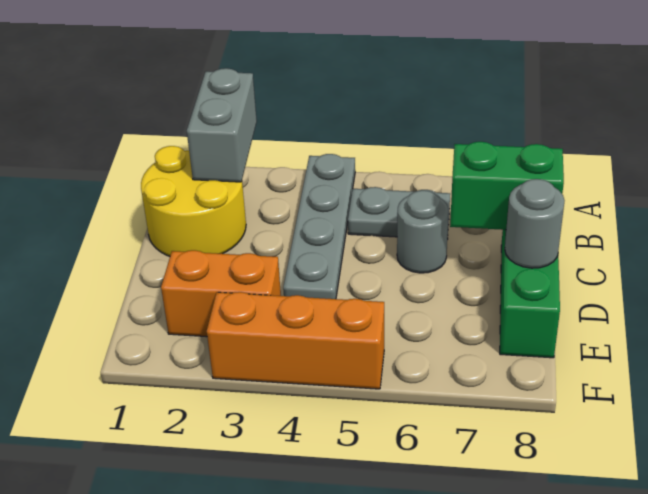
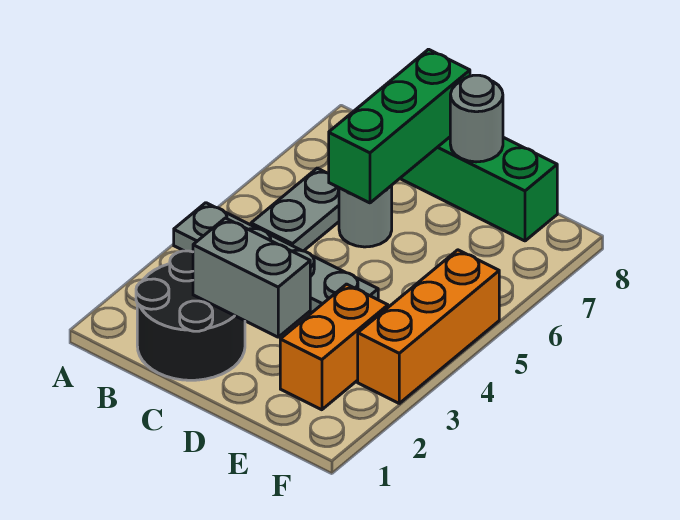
grey 1x2 brick [187,68,257,182] -> grey 1x2 brick moved to [193,218,310,337]
yellow 2x2 round brick [141,146,246,256] -> black 2x2 round brick [136,251,245,380]
green 1x2 brick [450,142,564,230] -> green 1x3 brick [329,49,470,203]

